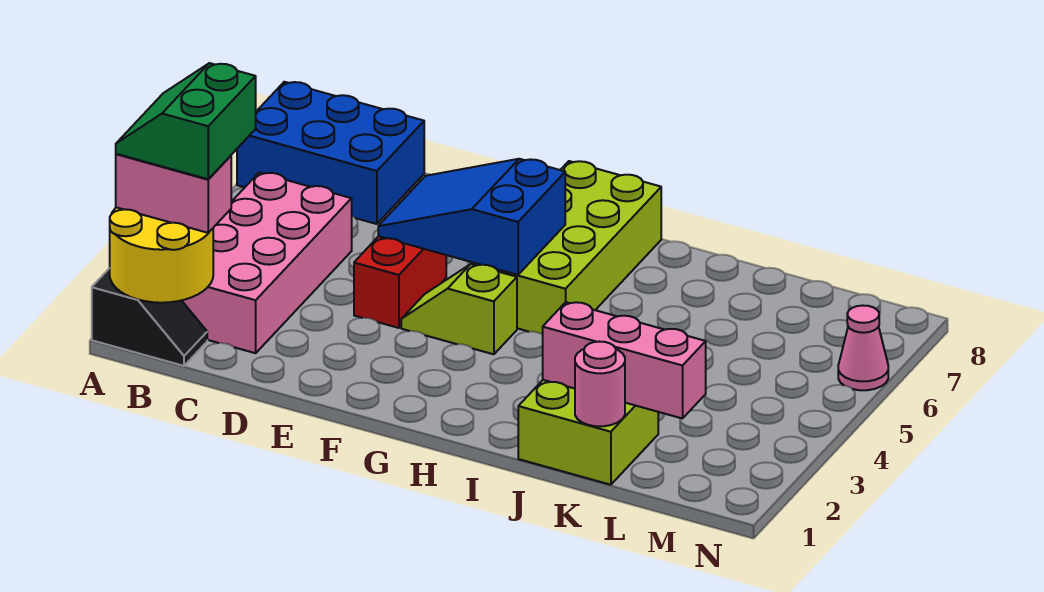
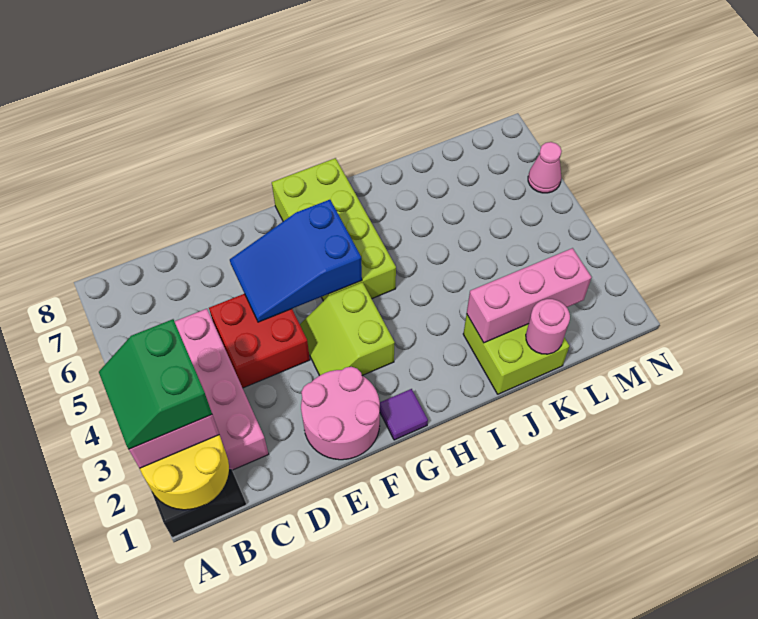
blue 2x3 brick [237,82,424,224] -> none
none -> pink 2x2 round brick [301,367,380,460]
red 1x2 brick [354,236,446,328] -> red 2x2 brick [209,294,310,388]
lime 1x2 slope [401,264,517,354] -> lime 2x2 slope [300,282,395,376]
none -> purple 1x1 tile [380,389,428,440]

